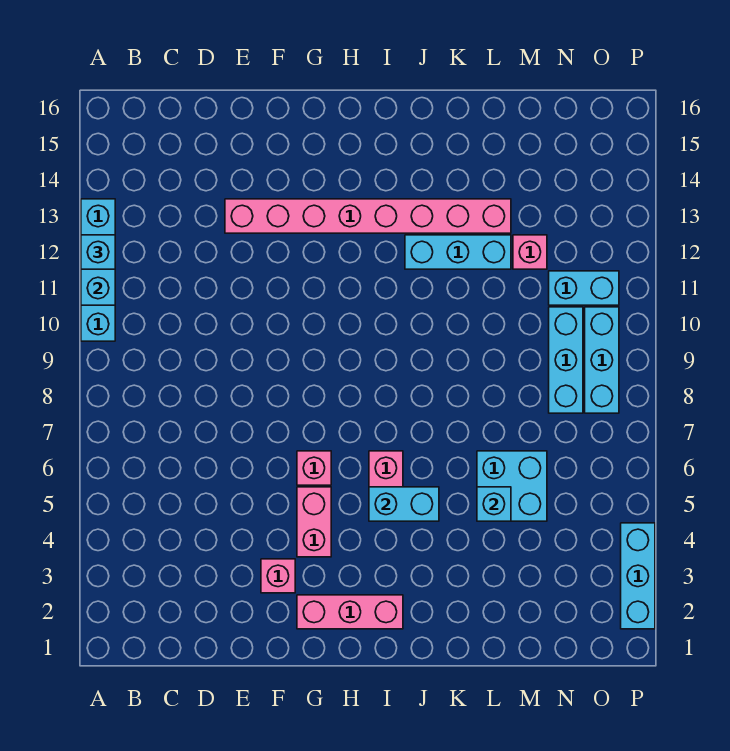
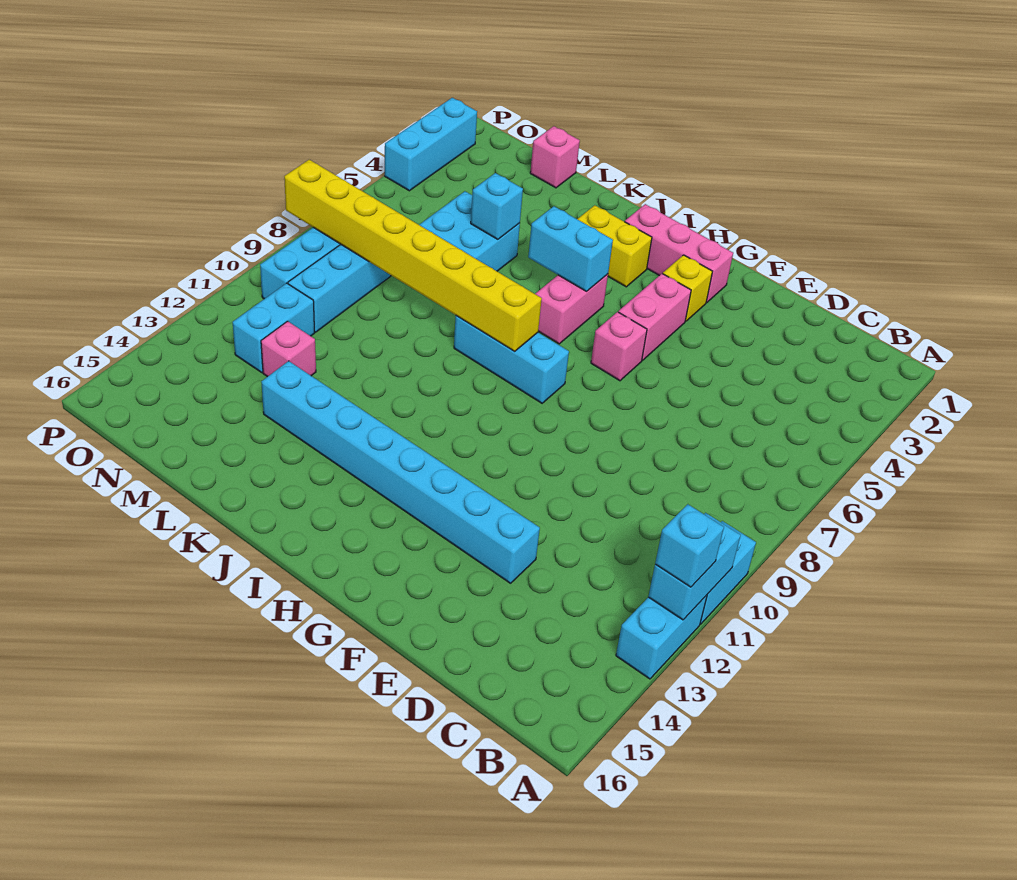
pink 1x8 brick [225,199,511,233] -> cyan 1x8 brick [261,361,540,583]
pink 1x1 brick [261,559,295,593] -> pink 1x1 brick moved to [530,126,580,188]
none -> yellow 1x1 brick [663,255,712,321]
none -> yellow 1x2 brick [577,205,652,287]
none -> yellow 1x8 brick [284,160,542,351]
cyan 1x3 brick [405,235,511,269] -> cyan 1x3 brick moved to [454,316,569,403]
cyan 1x2 brick [549,271,619,305] -> cyan 1x2 brick turned to [233,283,315,372]

